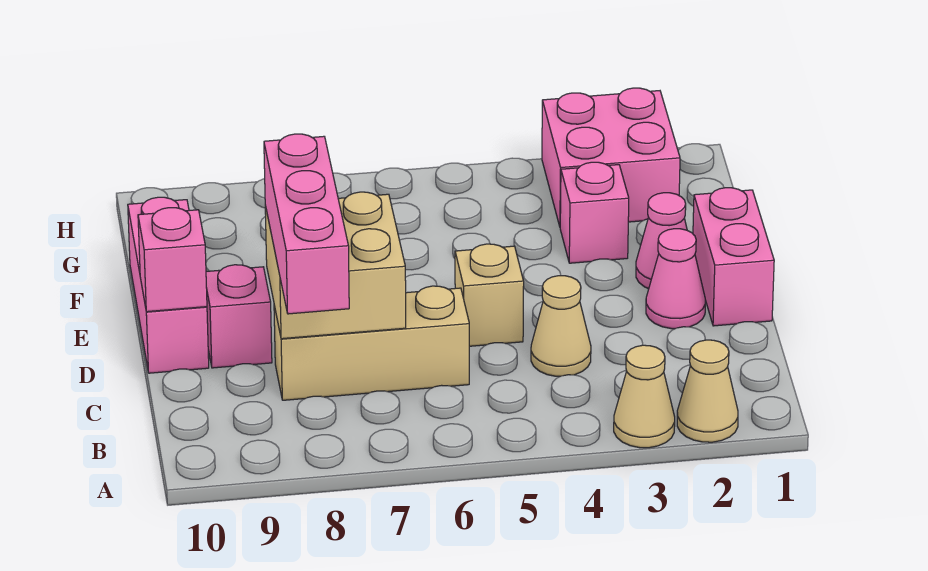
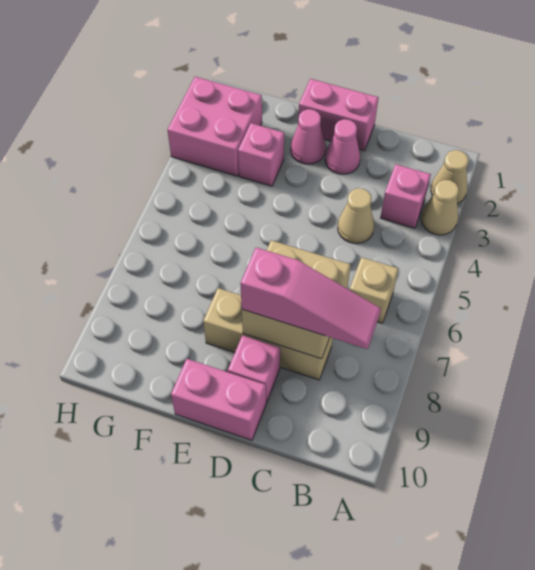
pink 1x3 brick [264,134,349,314] -> pink 1x3 slope [240,247,381,349]
tan 1x3 brick [274,286,469,400] -> tan 1x3 brick turned to [203,288,333,380]
tan 1x1 brick [455,244,524,346] -> tan 1x1 brick moved to [350,257,398,323]
pink 1x3 brick [128,197,209,373] -> pink 1x2 brick [171,359,266,440]
pink 1x1 brick [138,208,207,312] -> pink 1x1 brick moved to [380,164,431,228]

